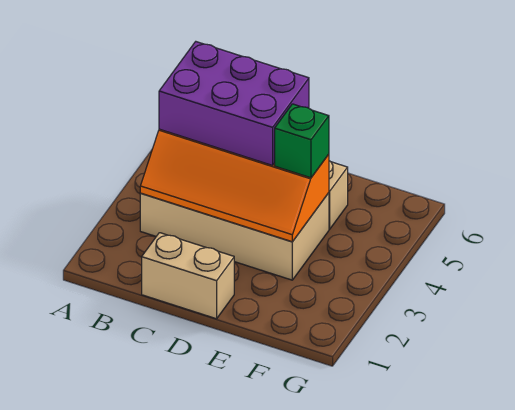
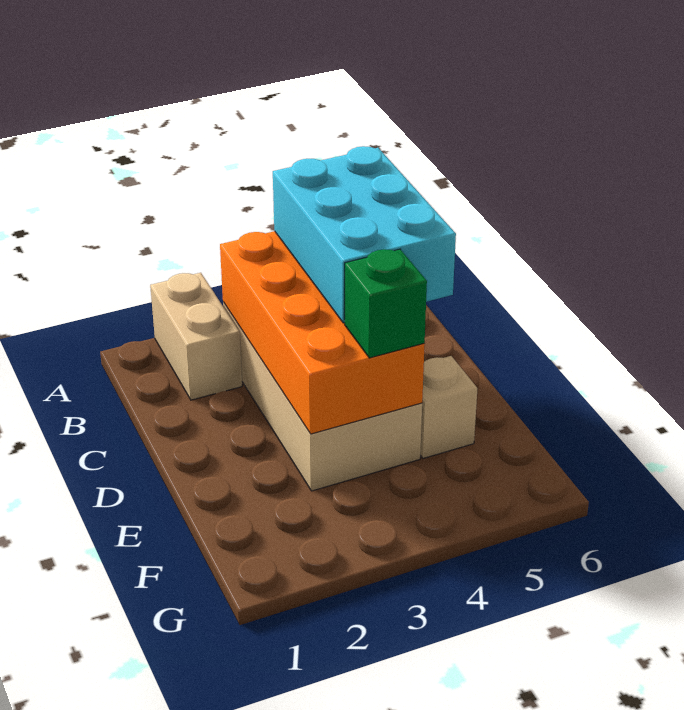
orange 2x4 slope [140,129,329,242] -> orange 2x4 brick [220,231,425,434]
purple 2x3 brick [159,42,309,165] -> cyan 2x3 brick [273,146,456,323]
tan 1x2 brick [142,233,234,319] -> tan 1x2 brick moved to [150,273,242,400]

